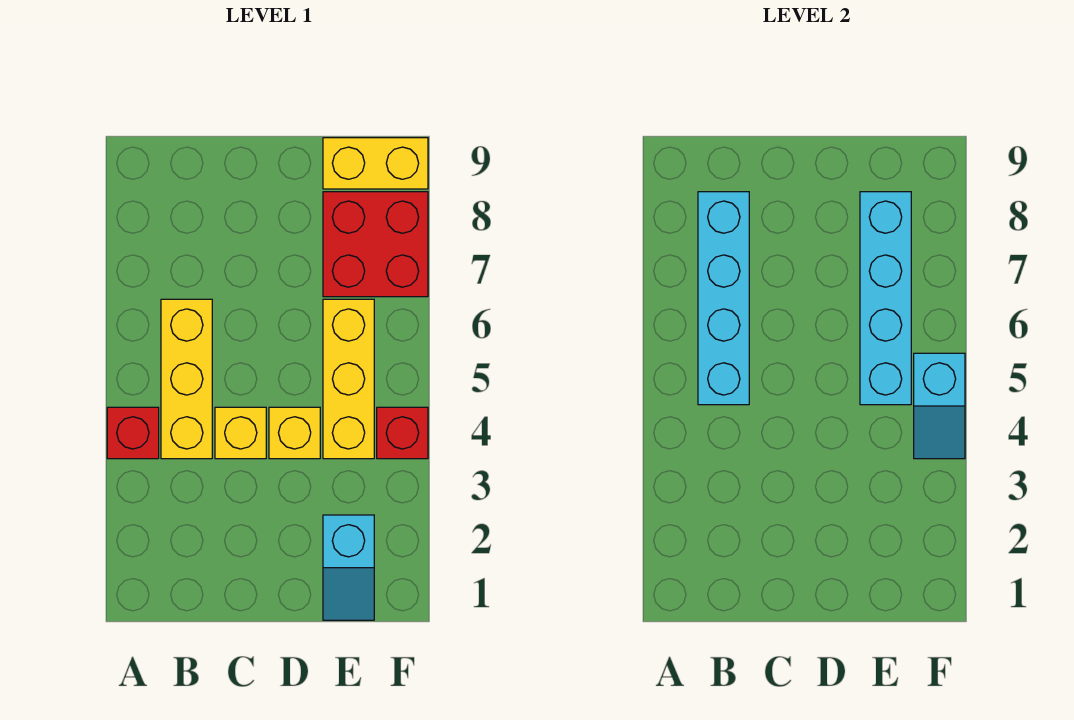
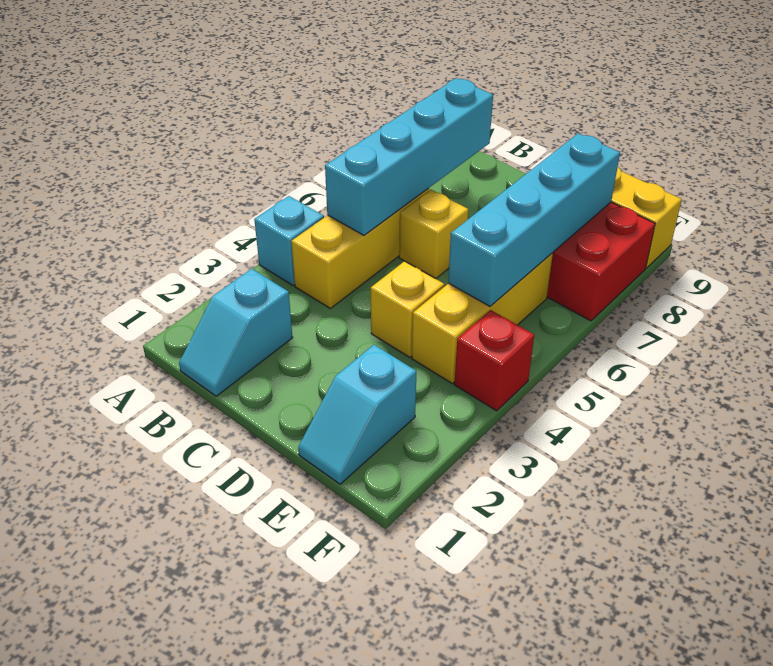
red 1x1 brick [107,407,159,459] -> cyan 1x1 brick [254,196,324,285]
yellow 1x1 brick [215,407,266,459] -> yellow 1x1 brick moved to [399,190,468,279]
cyan 1x2 slope [914,353,965,459] -> cyan 1x2 slope moved to [179,269,293,396]

